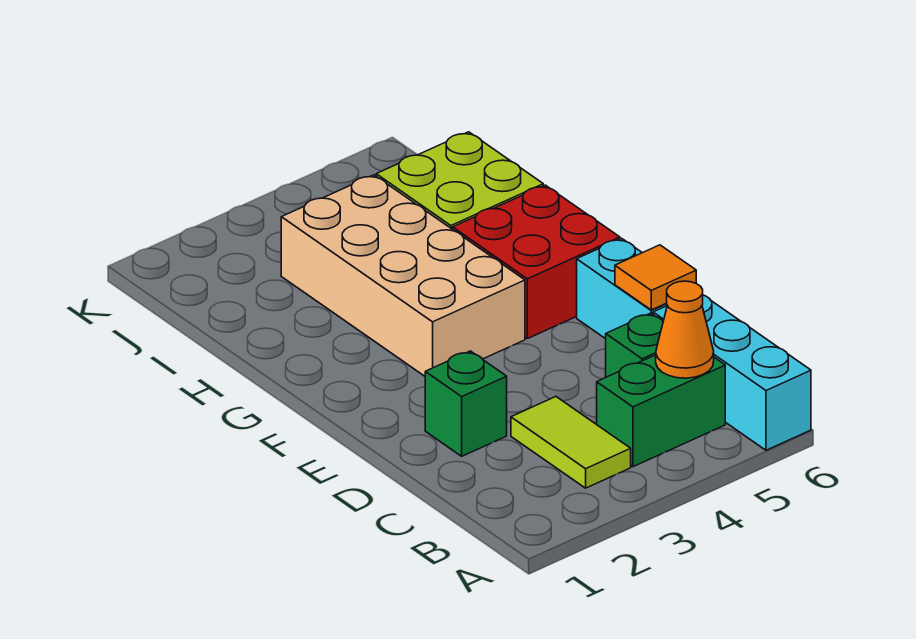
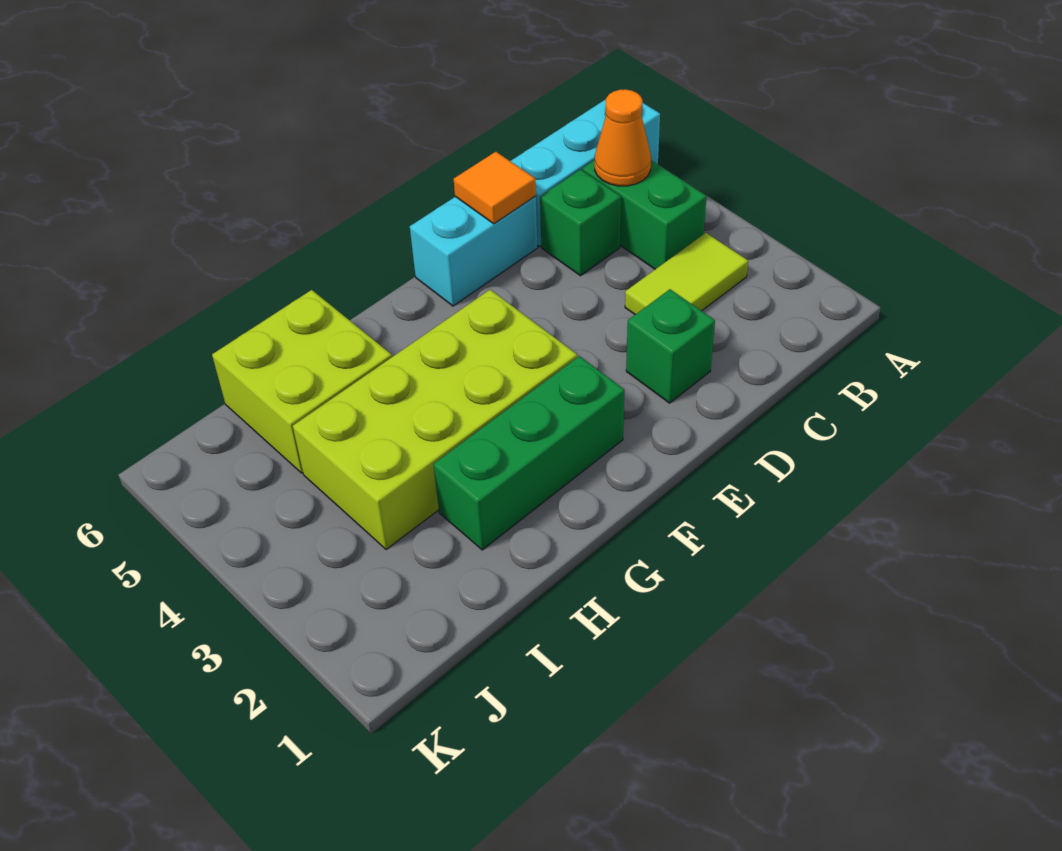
none -> green 1x3 brick [433,356,624,550]
tan 2x4 brick [281,175,525,376] -> lime 2x4 brick [293,290,577,550]
red 2x2 brick [453,185,620,339] -> none

